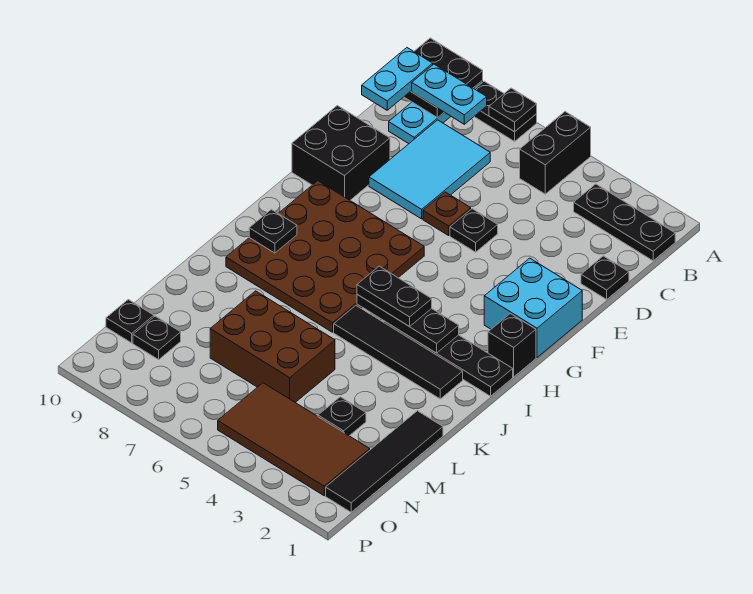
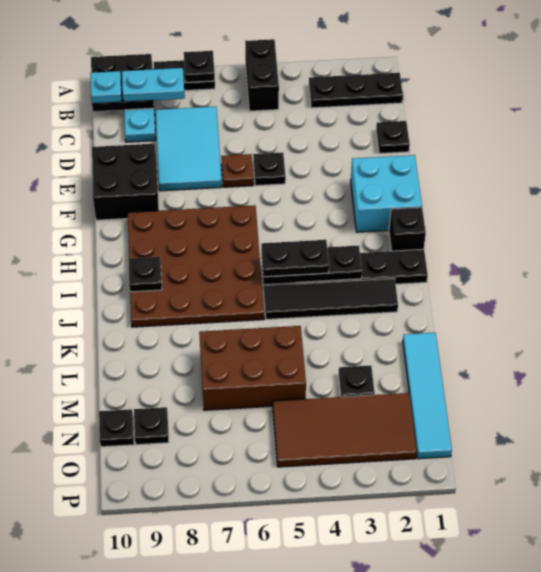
cyan 1x2 plate [362,48,433,110] -> cyan 1x1 plate [90,71,122,104]
black 1x4 tile [326,411,443,512] -> cyan 1x4 tile [403,333,452,459]

